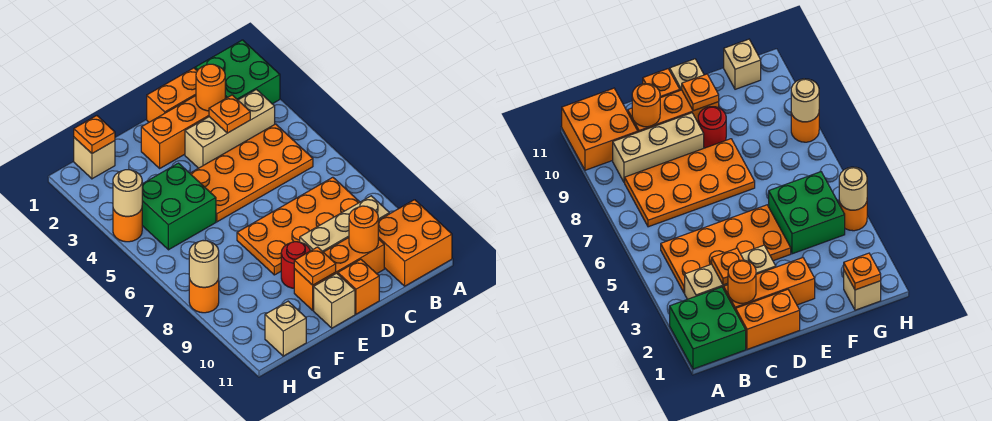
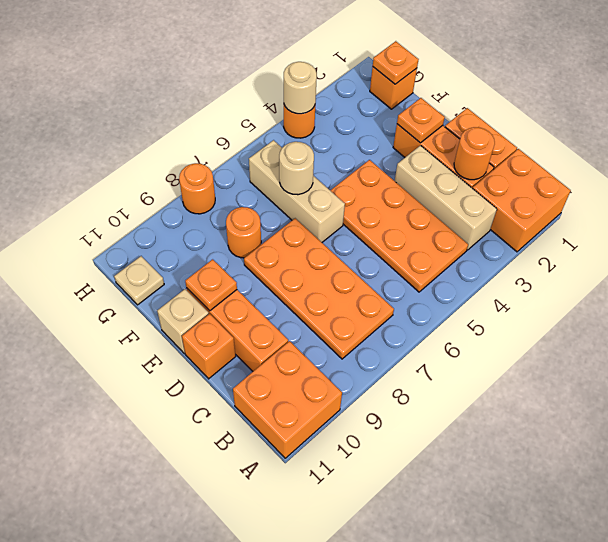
green 2x2 brick [195,40,280,104] -> orange 2x2 brick [473,149,571,252]
tan 1x3 brick [300,196,389,252] -> tan 1x3 brick moved to [249,140,345,242]
orange 1x1 plate [209,95,250,133] -> orange 1x1 plate moved to [397,98,445,143]
orange 1x1 round brick [349,206,378,253] -> orange 1x1 round brick moved to [226,207,261,258]
red 1x1 round brick [281,242,310,288] -> none
green 2x2 brick [142,163,216,250] -> none
tan 1x1 brick [74,137,115,179] -> orange 1x1 brick [370,67,417,109]
tan 1x1 brick [265,301,306,356] -> tan 1x1 plate [114,256,164,305]
tan 1x1 round brick [189,241,219,287] -> tan 1x1 round brick moved to [279,142,314,195]

